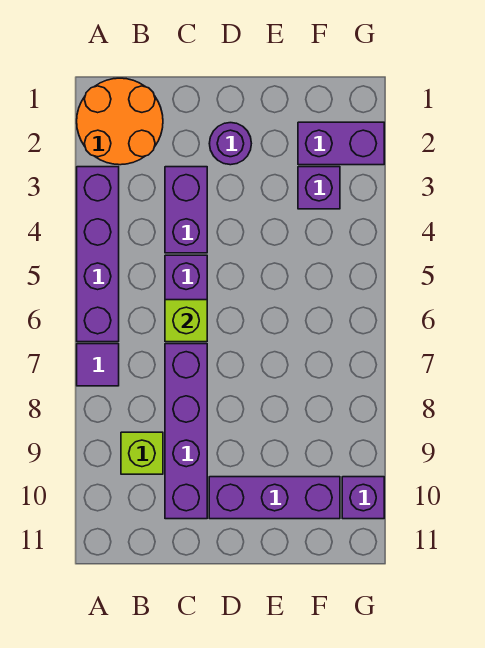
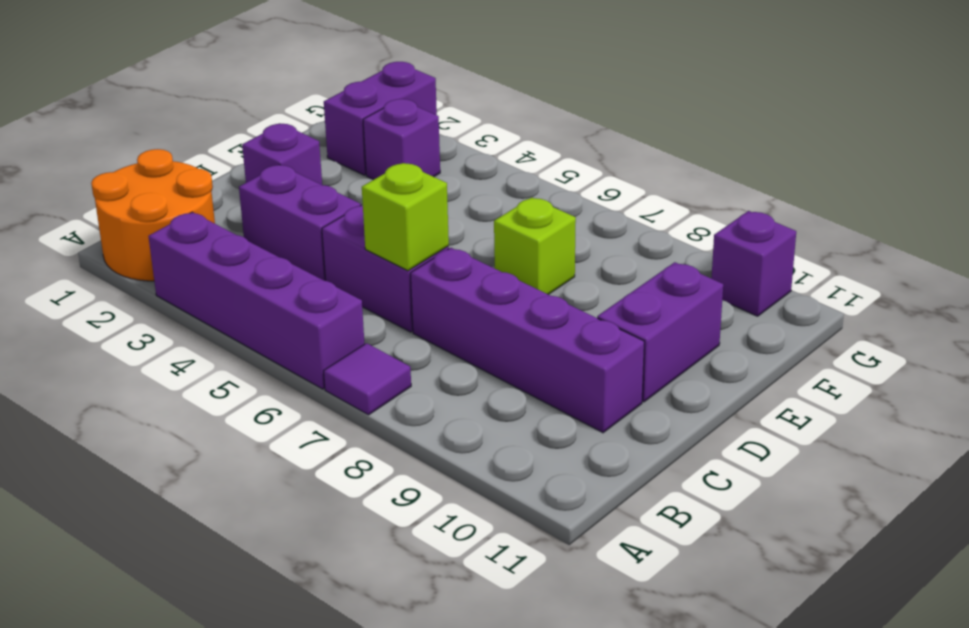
lime 1x1 brick [121,432,163,474] -> lime 1x1 brick moved to [494,197,576,295]
purple 1x1 round brick [209,123,251,165] -> purple 1x1 brick [242,124,322,185]
purple 1x3 brick [209,477,340,519] -> purple 1x2 brick [597,262,723,402]

